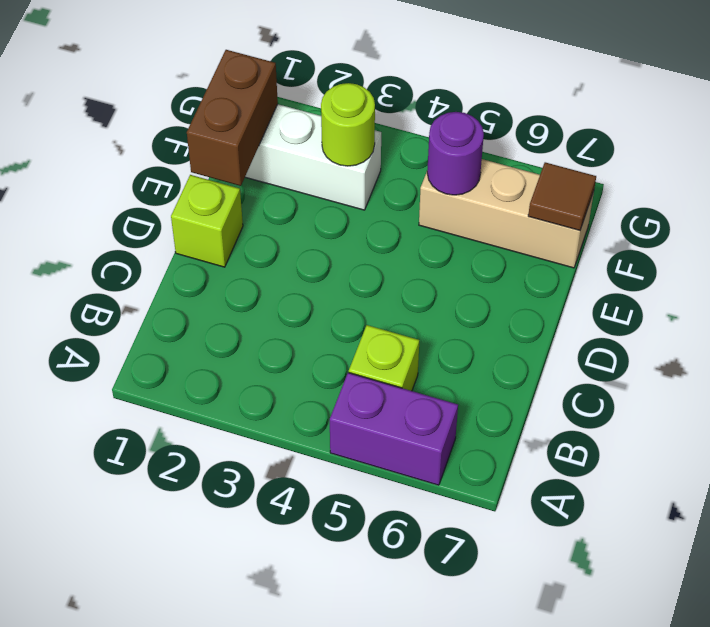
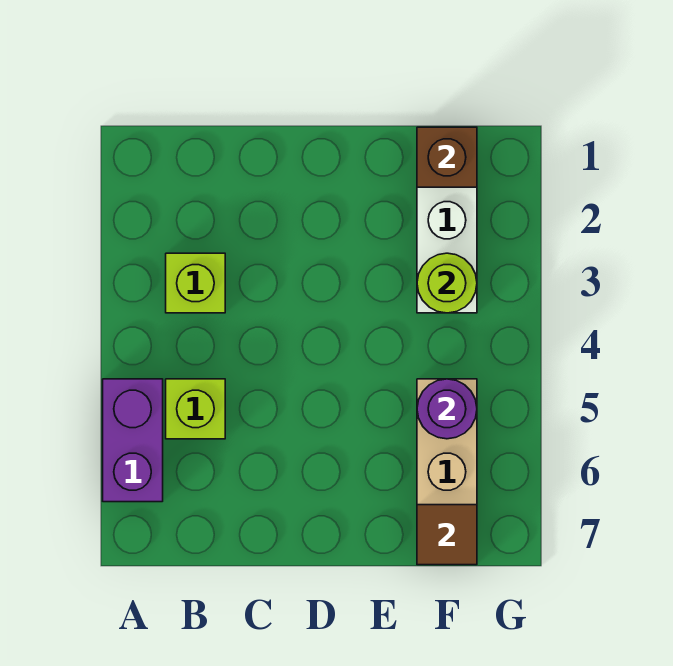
lime 1x1 brick [171,175,243,267] -> lime 1x1 brick moved to [166,253,225,313]
brown 1x2 brick [187,50,278,186] -> brown 1x1 brick [417,127,477,187]

